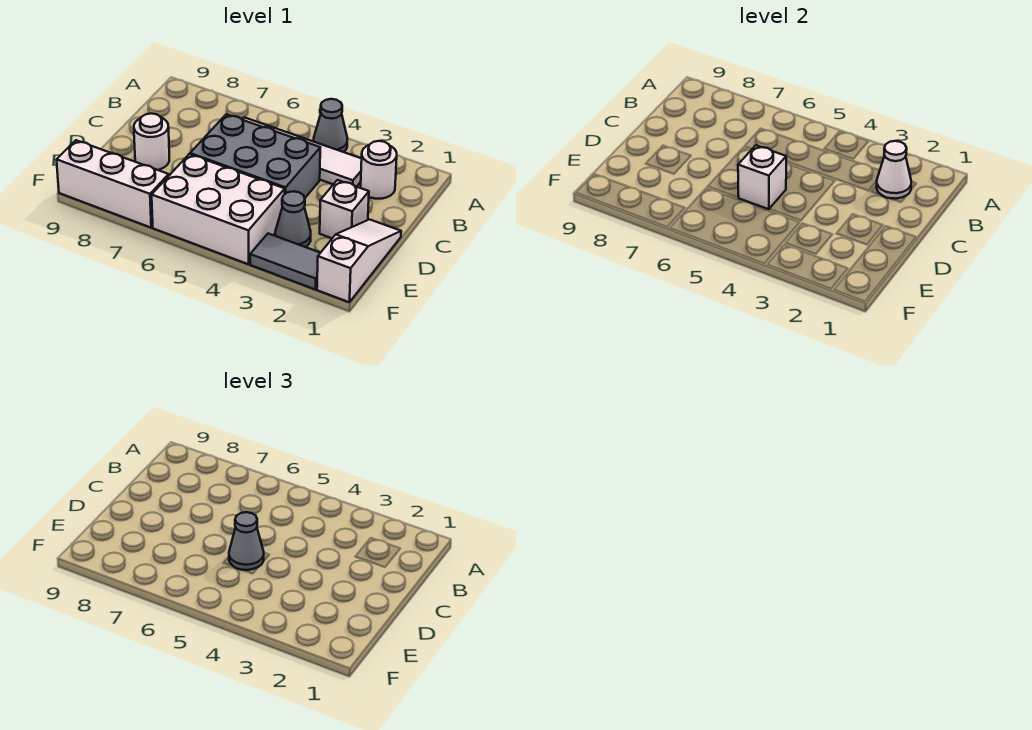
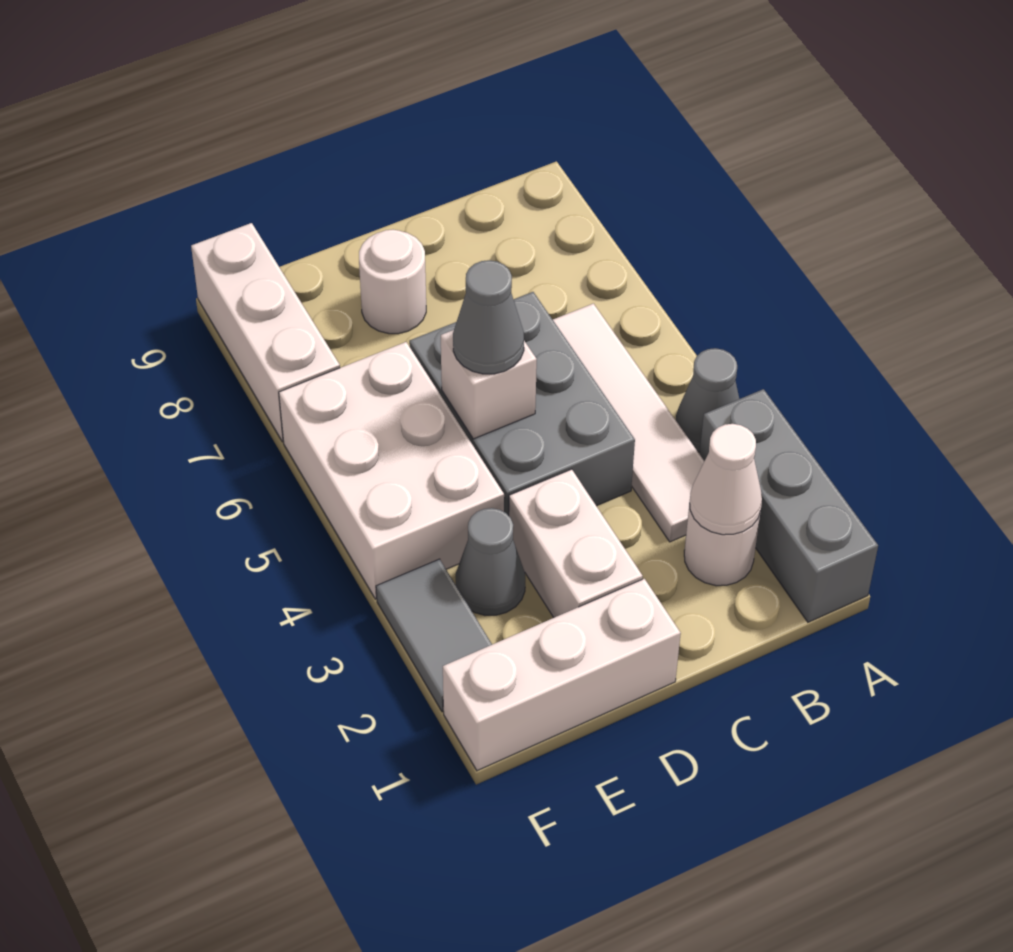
none -> grey 1x3 brick [699,389,878,622]
white 1x3 slope [317,219,401,302] -> white 1x3 brick [443,579,681,771]
white 1x1 brick [320,180,369,238] -> white 1x2 brick [509,469,643,618]

